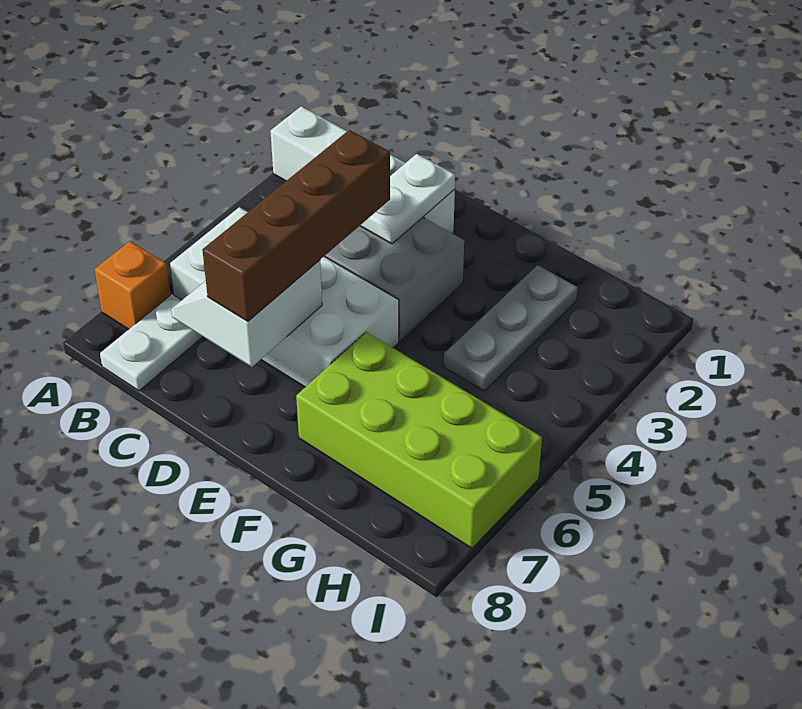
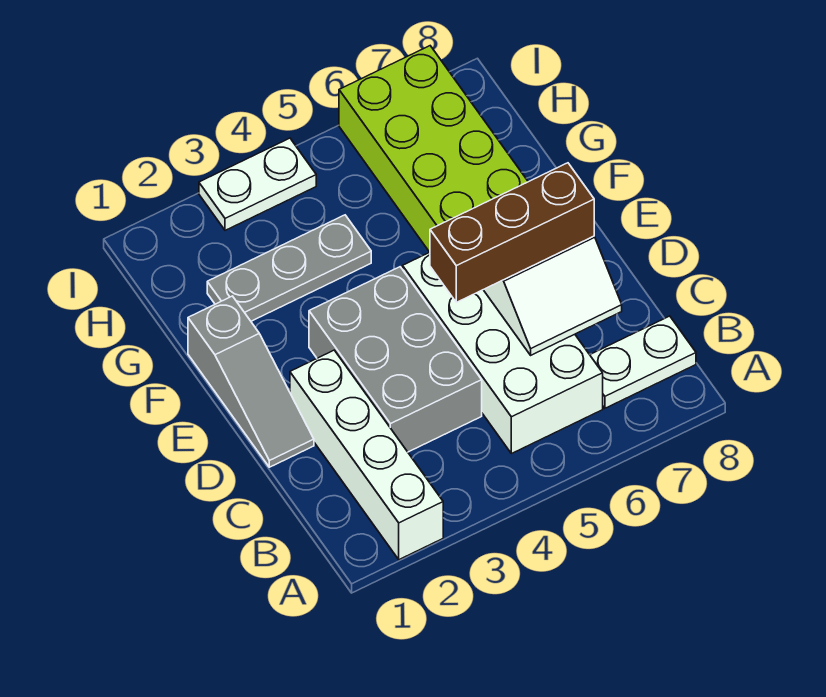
orange 1x1 brick [95,241,170,329] -> none
none -> grey 1x3 slope [188,296,314,467]
white 1x2 plate [360,154,455,244] -> white 1x2 plate moved to [199,138,316,230]
brown 1x4 brick [203,130,390,321] -> brown 1x3 brick [430,163,594,302]

